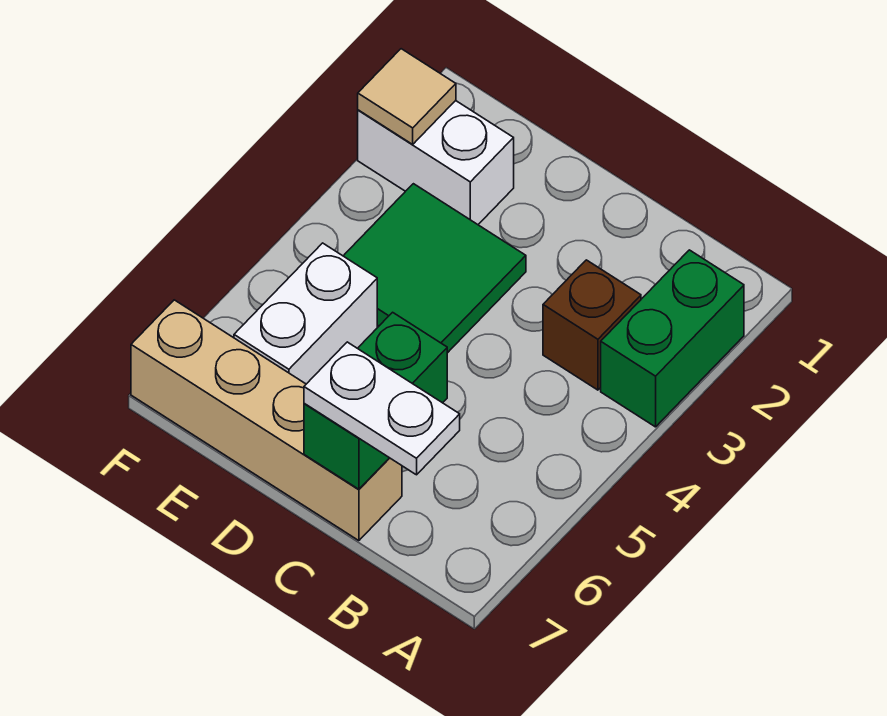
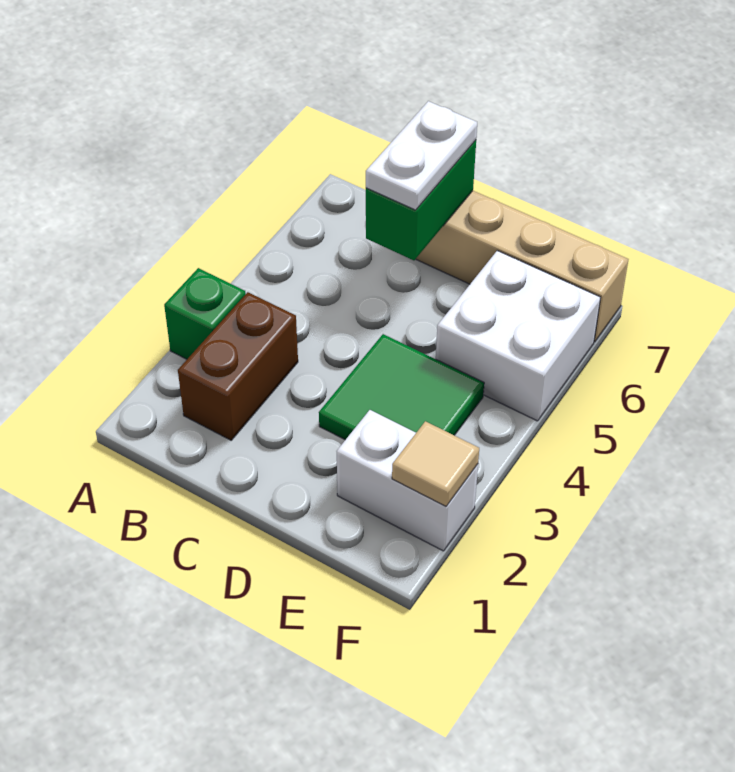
green 1x2 brick [601,250,744,427] -> green 1x1 brick [164,268,246,359]
brown 1x1 brick [543,260,641,390] -> brown 1x2 brick [178,292,298,440]
white 1x2 plate [304,342,460,475] -> white 1x2 plate turned to [366,101,477,210]
white 1x2 brick [234,243,377,384] -> white 2x2 brick [436,251,601,421]

